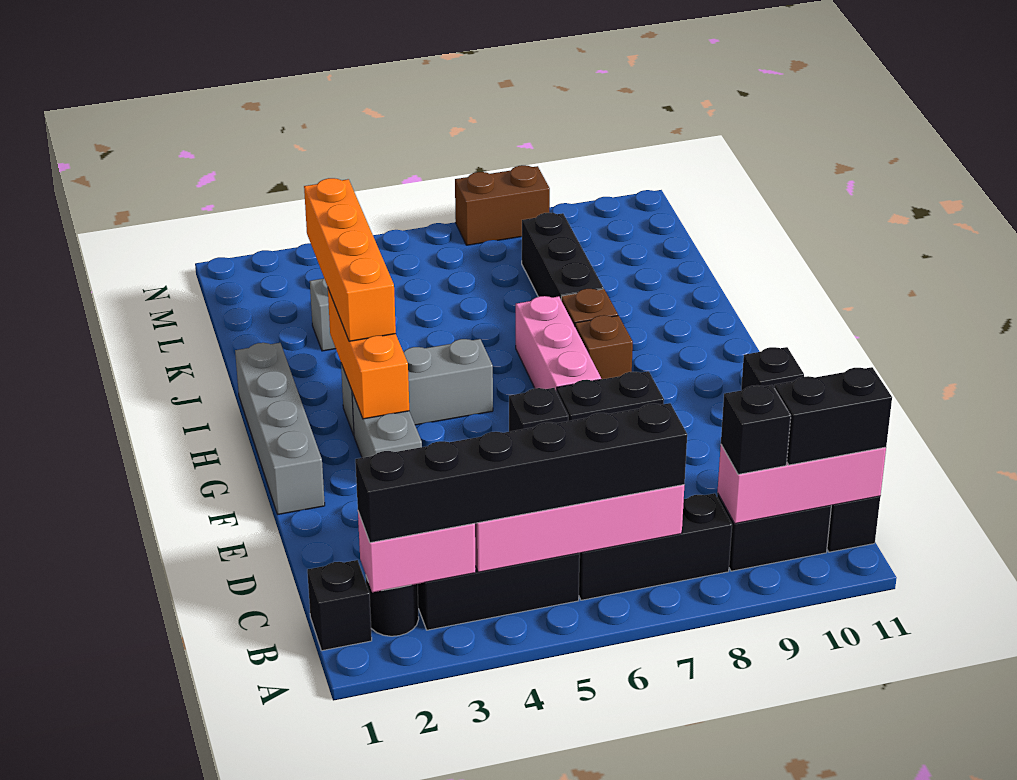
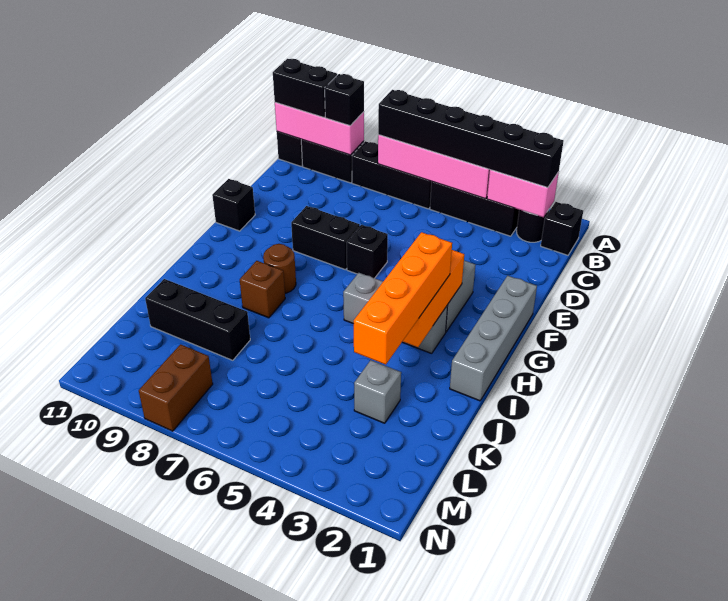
pink 1x3 brick [516,296,601,391] -> none
brown 1x1 brick [575,315,633,379] -> brown 1x1 round brick [263,244,296,293]
black 1x3 brick [522,213,604,299] -> black 1x3 brick turned to [145,279,250,360]
brown 1x2 brick [455,165,550,245] -> brown 1x2 brick turned to [139,344,213,431]

